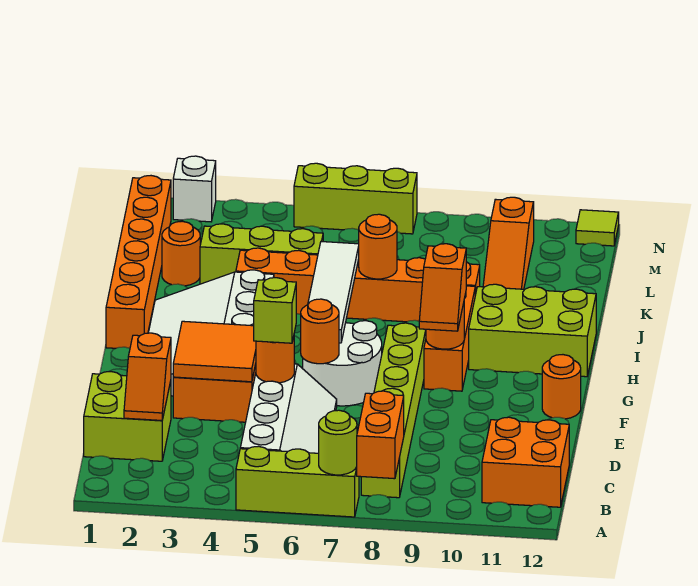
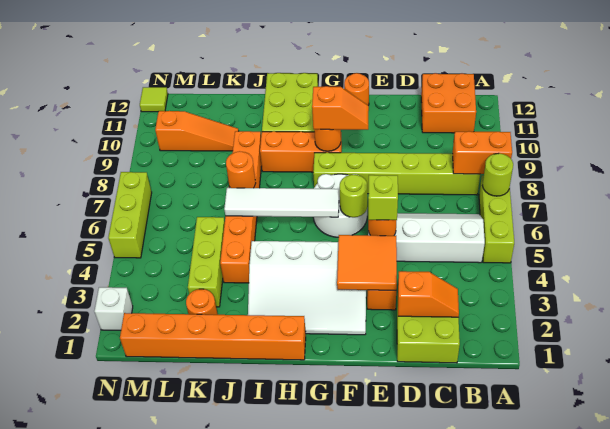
orange 1x1 round brick [301,299,339,364] -> lime 1x1 round brick [340,175,367,217]

